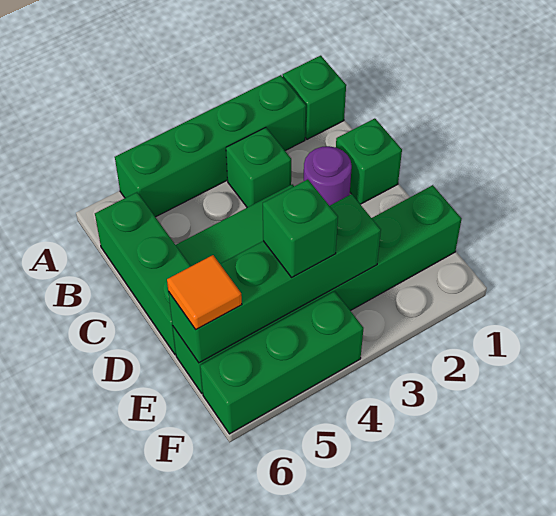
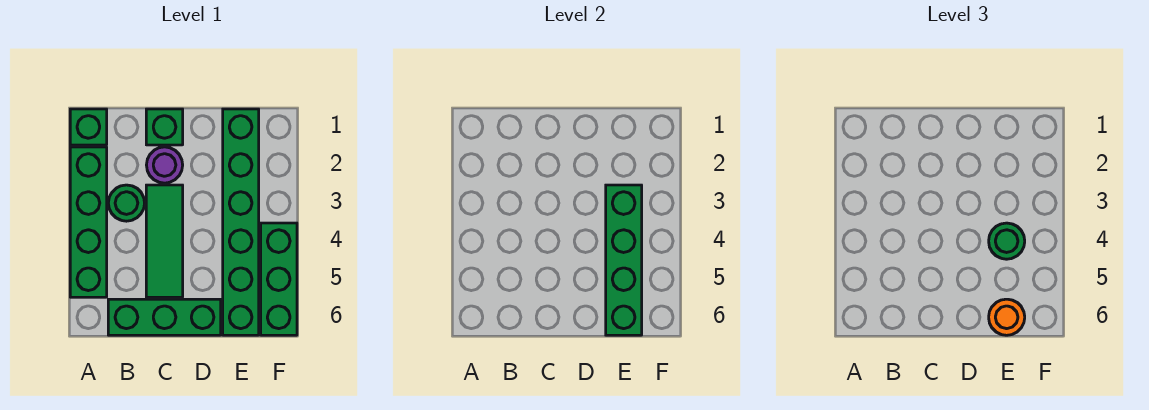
green 1x1 brick [226,128,291,207] -> green 1x1 round brick [108,185,145,221]
green 1x1 brick [263,179,338,277] -> green 1x1 round brick [989,223,1025,259]
orange 1x1 tile [167,255,242,329] -> orange 1x1 round brick [989,299,1025,335]

